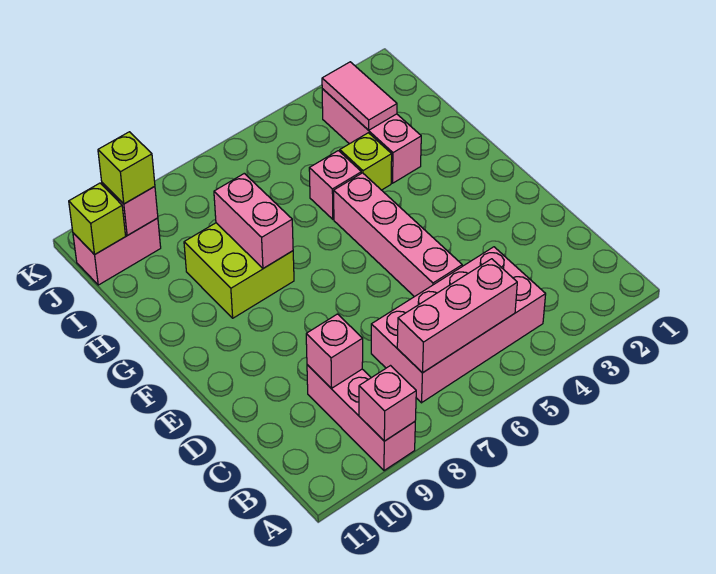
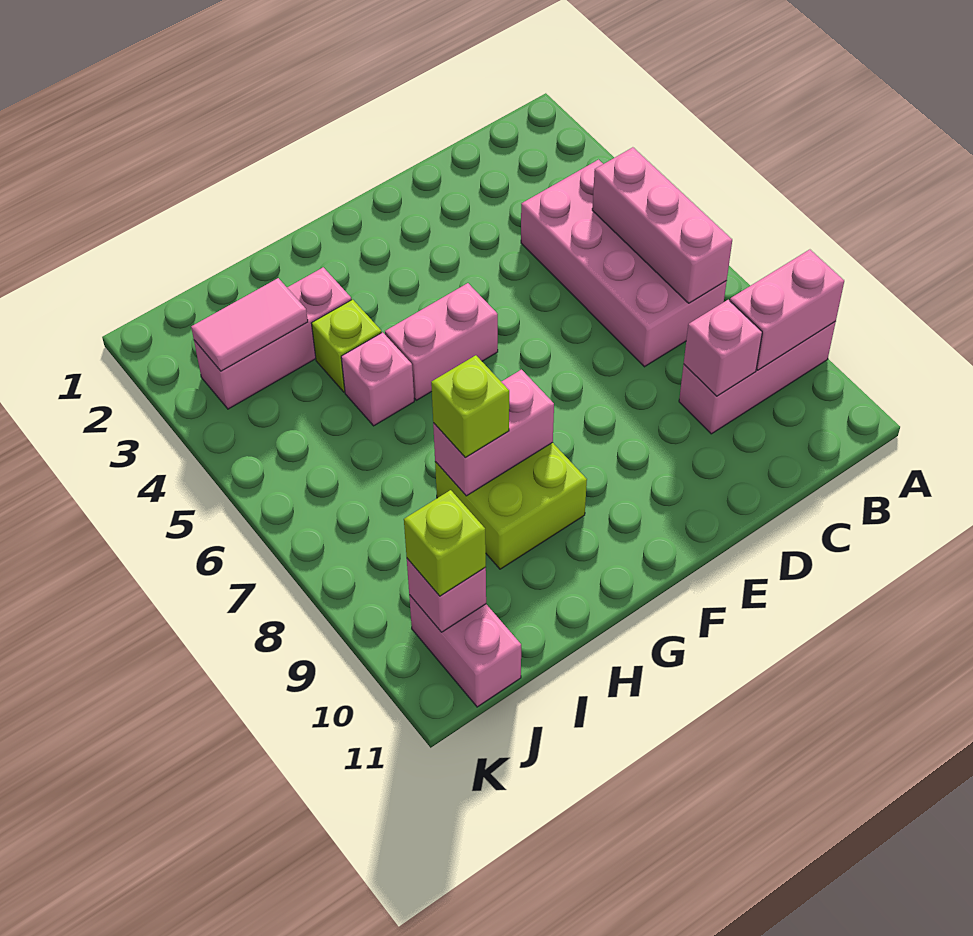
pink 1x1 brick [359,366,416,441] -> pink 1x2 brick [730,250,844,370]
pink 1x4 brick [334,173,462,297] -> pink 1x2 brick [385,283,498,400]
lime 1x1 brick [69,183,126,255] -> lime 1x1 brick moved to [431,355,509,457]

